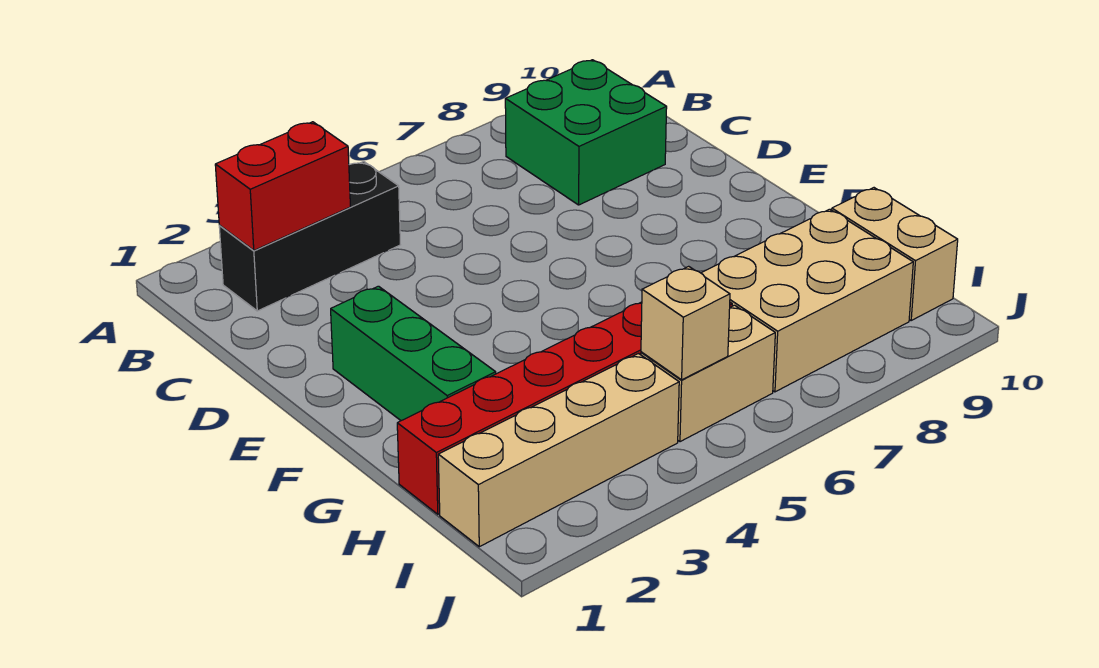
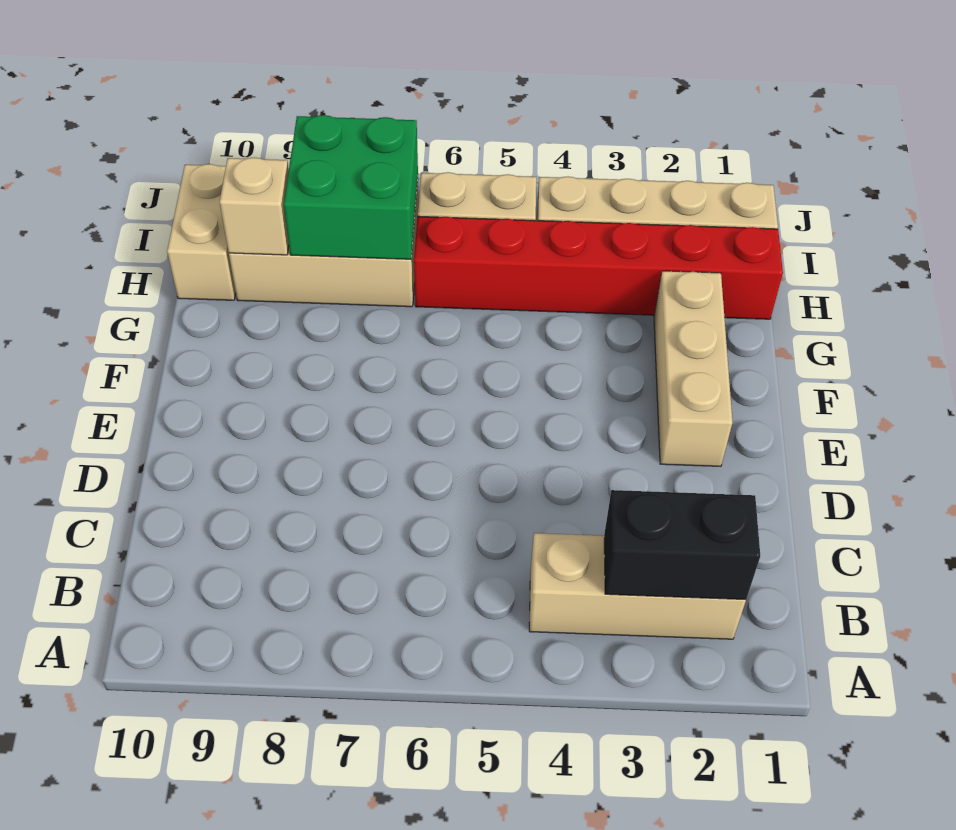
black 1x3 brick [219,161,400,311] -> tan 1x3 brick [529,533,746,639]
red 1x2 brick [215,122,350,250] -> black 1x2 brick [604,490,760,600]
green 2x2 brick [505,60,667,205] -> green 2x2 brick moved to [284,115,418,259]
green 1x3 brick [331,286,496,421] -> tan 1x3 brick [654,271,733,466]
tan 1x1 brick [641,266,730,380] -> tan 1x1 brick moved to [220,158,289,255]

